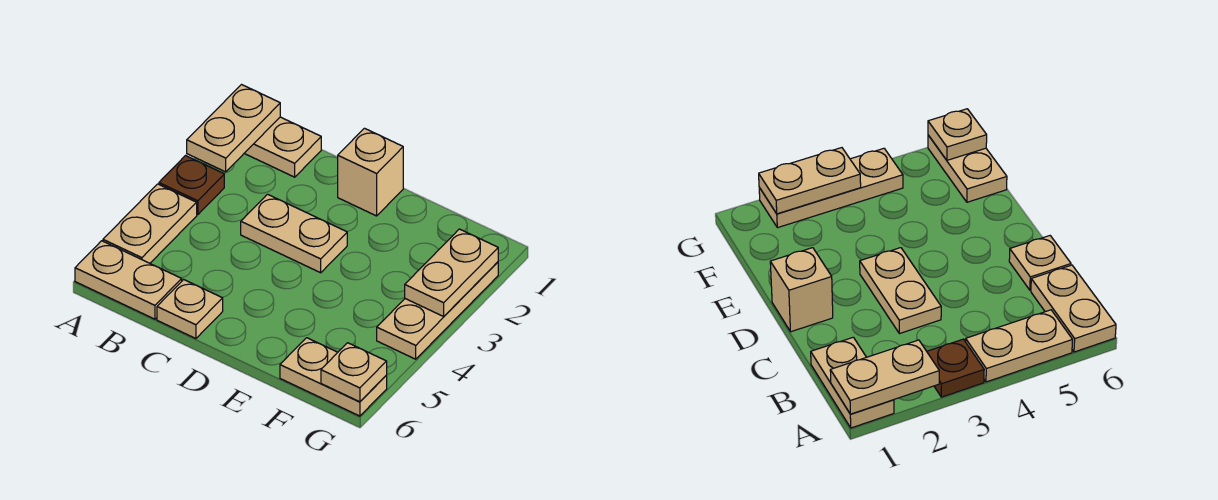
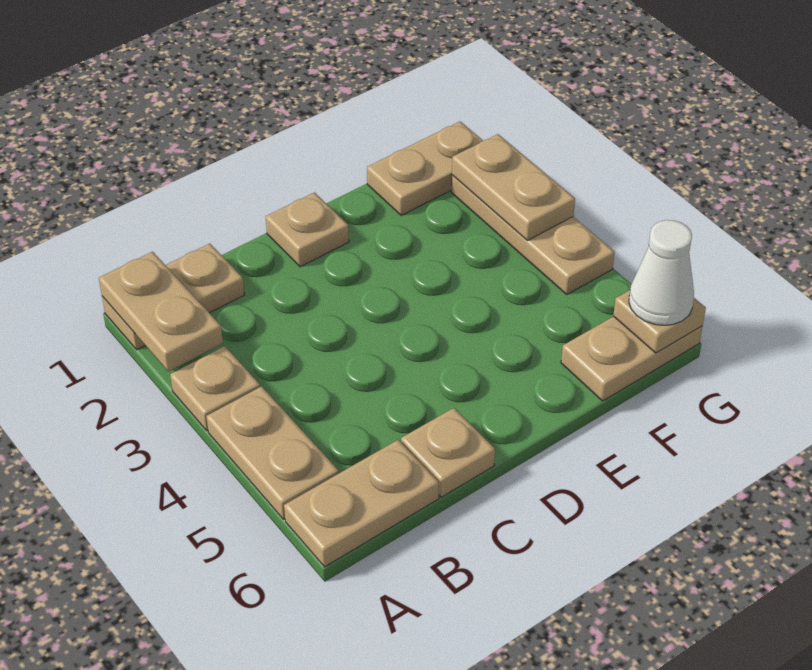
brown 1x1 plate [159,156,224,215] -> tan 1x1 plate [170,346,260,431]
tan 1x2 plate [241,194,347,273] -> tan 1x2 plate moved to [367,121,483,215]
tan 1x1 brick [338,128,403,216] -> tan 1x1 plate [266,193,349,267]
none -> white 1x1 cone [629,220,694,325]

